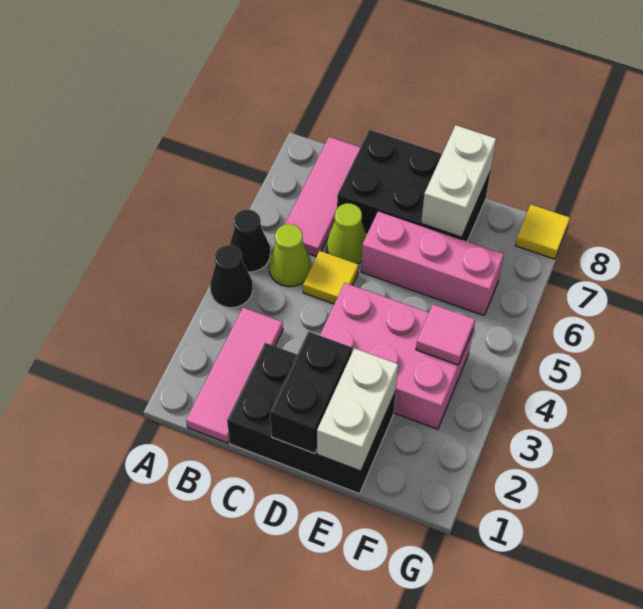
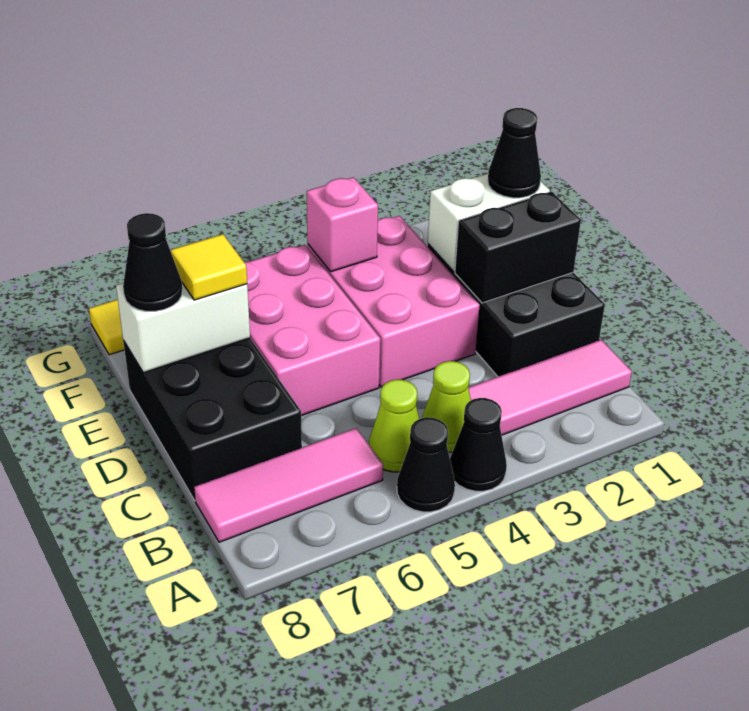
yellow 1x1 tile [303,251,359,304] -> yellow 1x1 tile moved to [170,234,247,300]
lime 1x1 cone [327,203,366,264] -> lime 1x1 cone moved to [422,361,471,452]
pink 1x3 brick [361,211,504,315] -> pink 2x3 brick [244,245,380,416]
none -> black 1x1 cone [488,108,541,198]
none -> black 1x1 cone [123,213,182,311]
pink 1x1 tile [416,305,475,365] -> pink 1x1 brick [307,177,378,272]

